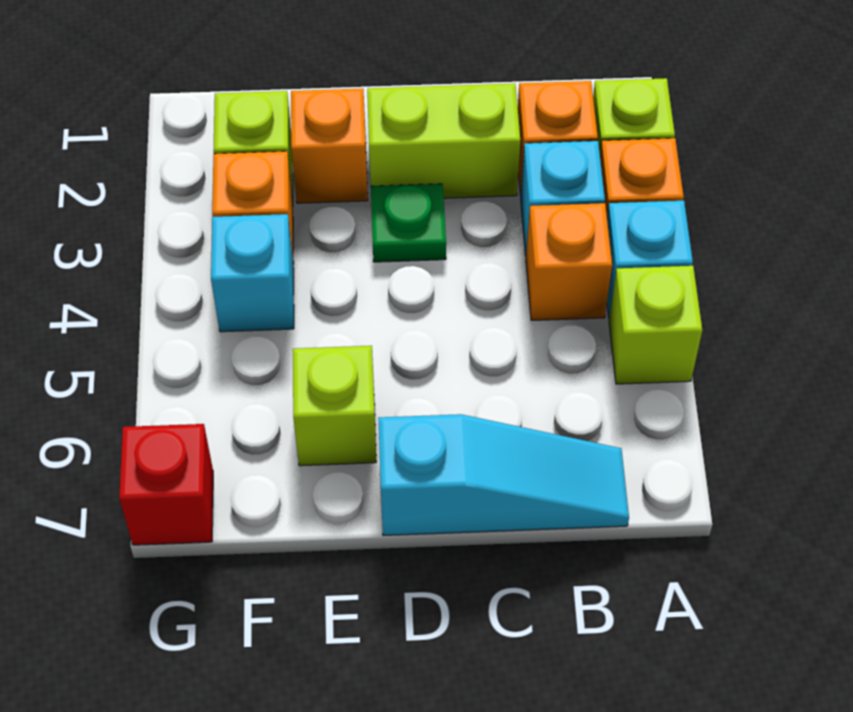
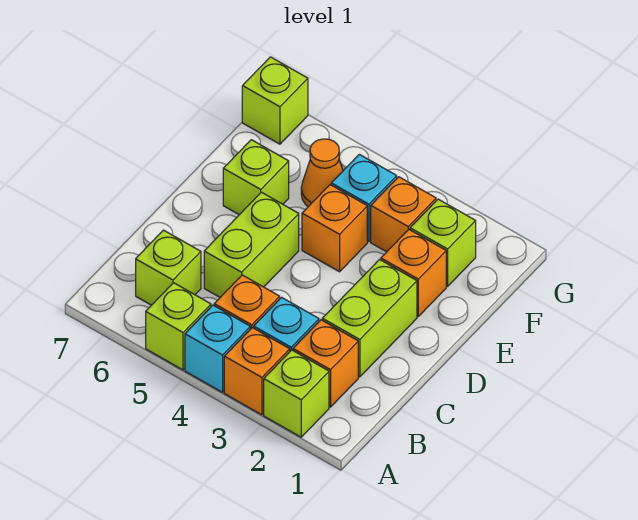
none -> lime 1x1 brick [136,230,201,305]
cyan 1x3 slope [378,414,629,535] -> none
none -> lime 1x2 brick [204,192,299,297]
green 1x1 plate [371,184,446,262] -> none
none -> orange 1x1 brick [302,185,367,272]
none -> orange 1x1 cone [301,139,343,207]
red 1x1 brick [119,424,213,545] -> lime 1x1 brick [242,57,308,144]

